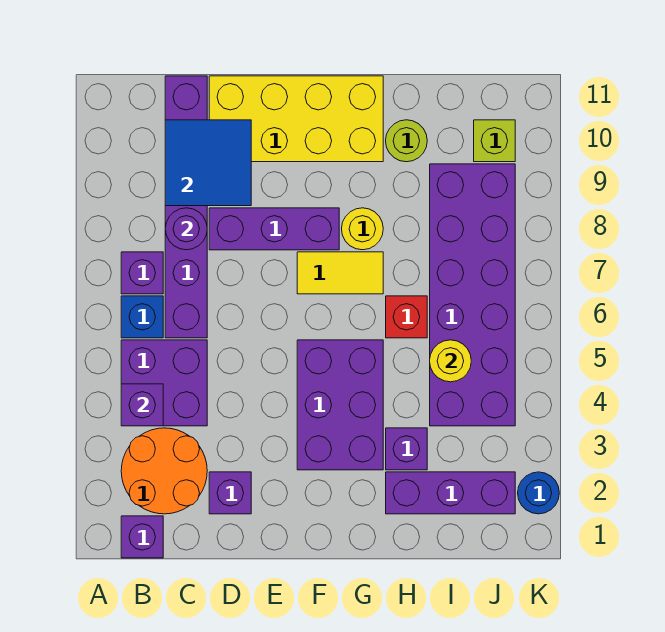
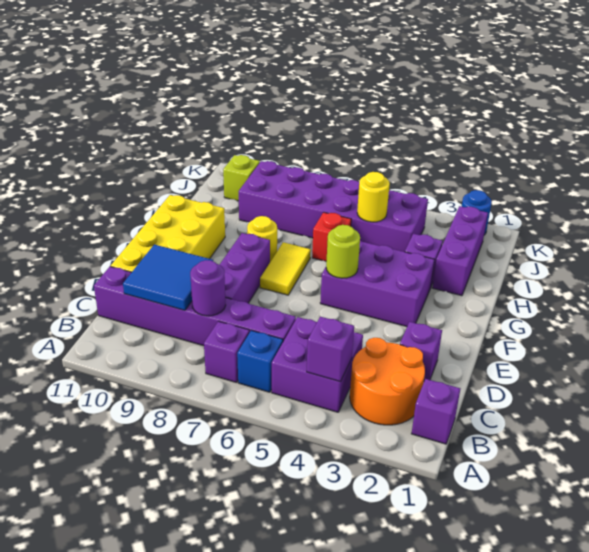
lime 1x1 round brick [386,120,427,162] -> lime 1x1 round brick moved to [326,225,360,278]

